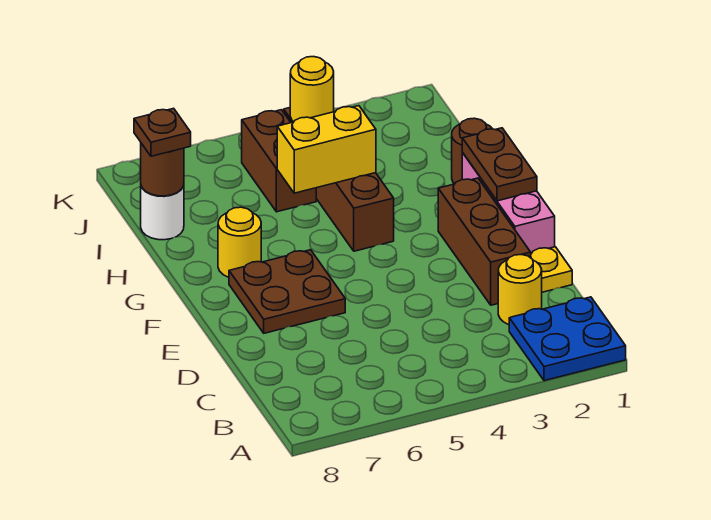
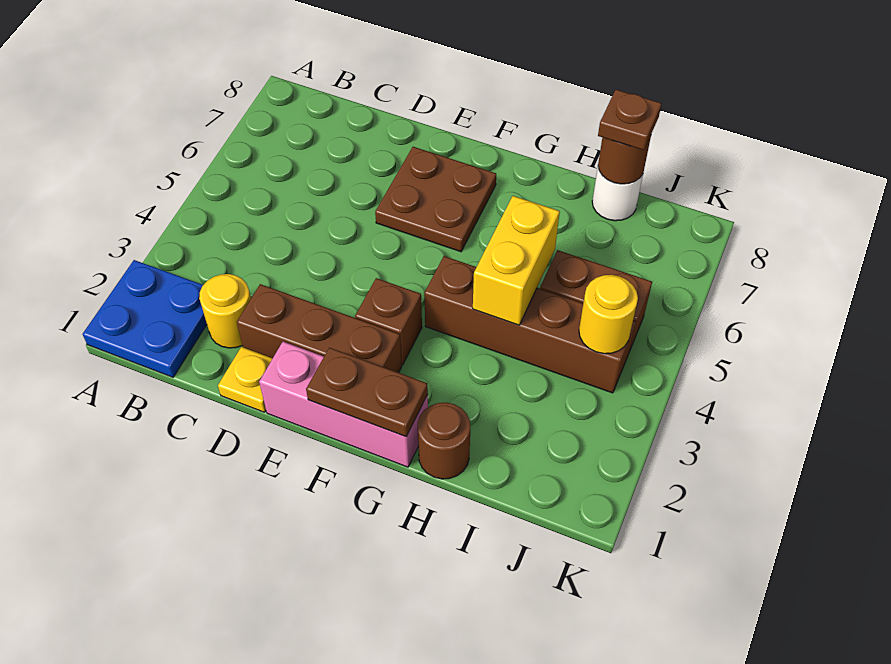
none -> brown 1x1 brick [355,278,422,365]
yellow 1x1 round brick [218,207,261,277] -> none

